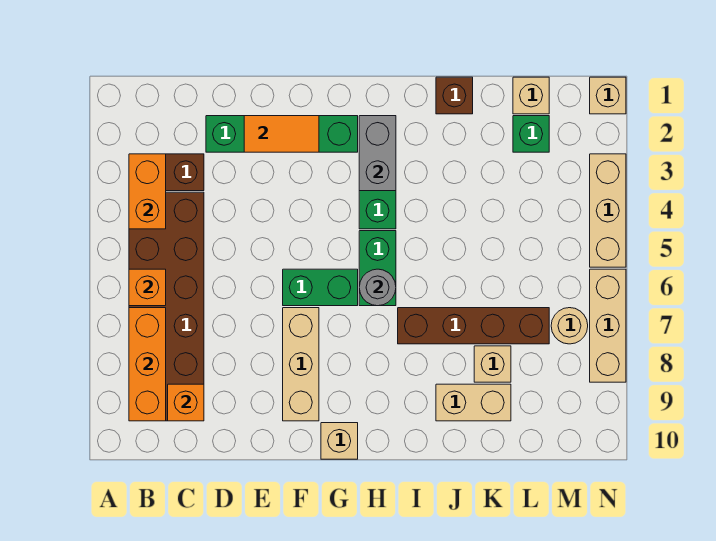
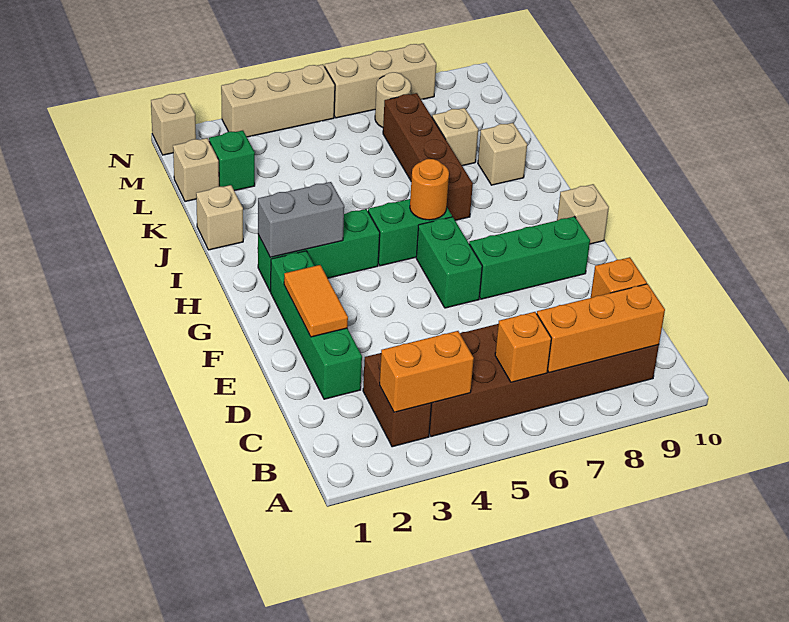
tan 1x3 brick [283,308,319,421] -> green 1x3 brick [469,217,590,299]
grey 1x1 round brick [359,269,396,306] -> orange 1x1 round brick [410,159,449,220]
brown 1x1 brick [436,77,473,114] -> tan 1x1 brick [196,185,243,250]
tan 1x2 brick [436,384,511,421] -> tan 1x1 brick [478,123,527,185]

